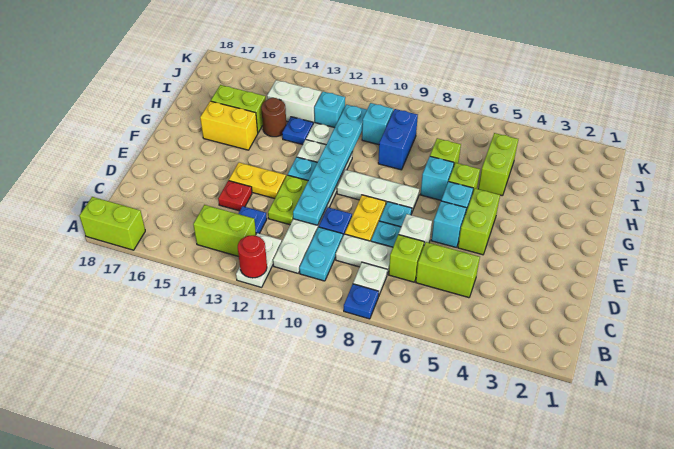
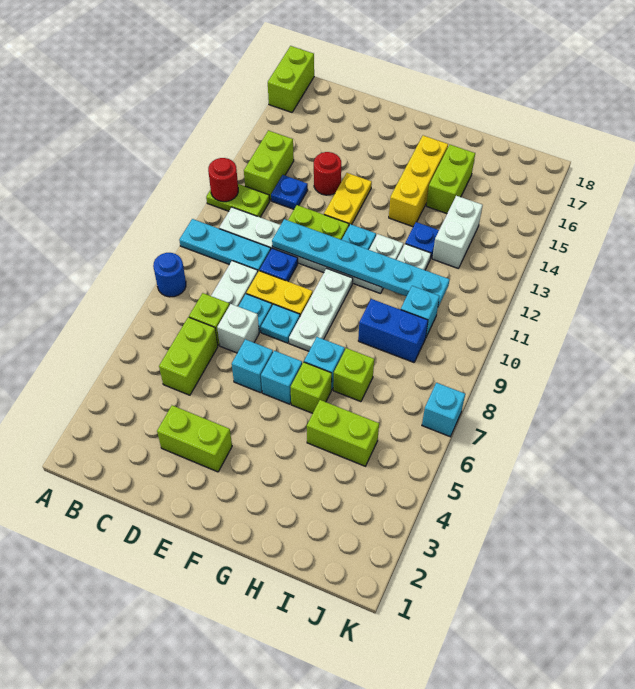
blue 1x1 plate [344,284,379,319] -> blue 1x1 round brick [153,253,186,297]
white 1x2 plate [236,233,282,287] -> lime 1x2 plate [206,184,270,217]
white 1x1 plate [353,262,387,295] -> none
cyan 1x2 plate [299,227,343,281] -> cyan 1x3 plate [179,219,271,271]
red 1x1 plate [218,181,252,211] -> red 1x1 round brick [314,152,341,195]
lime 1x2 brick [458,188,500,255] -> lime 1x2 brick moved to [157,405,232,472]
yellow 1x2 brick [200,101,258,150] -> yellow 1x3 brick [389,136,448,227]
brown 1x1 round brick [261,98,286,137] -> none
cyan 1x1 brick [314,92,345,128] -> cyan 1x1 brick moved to [422,383,465,437]

